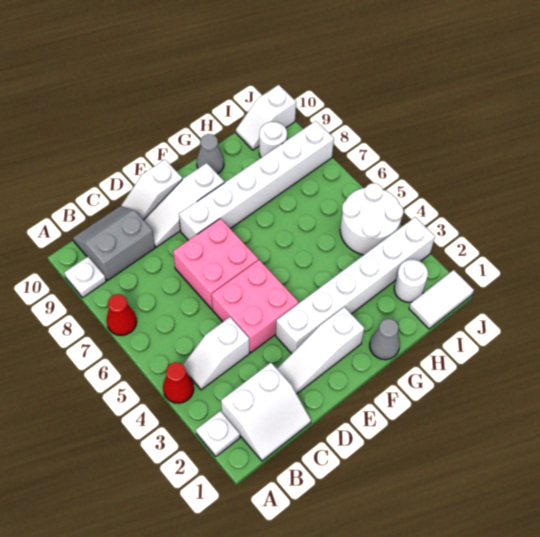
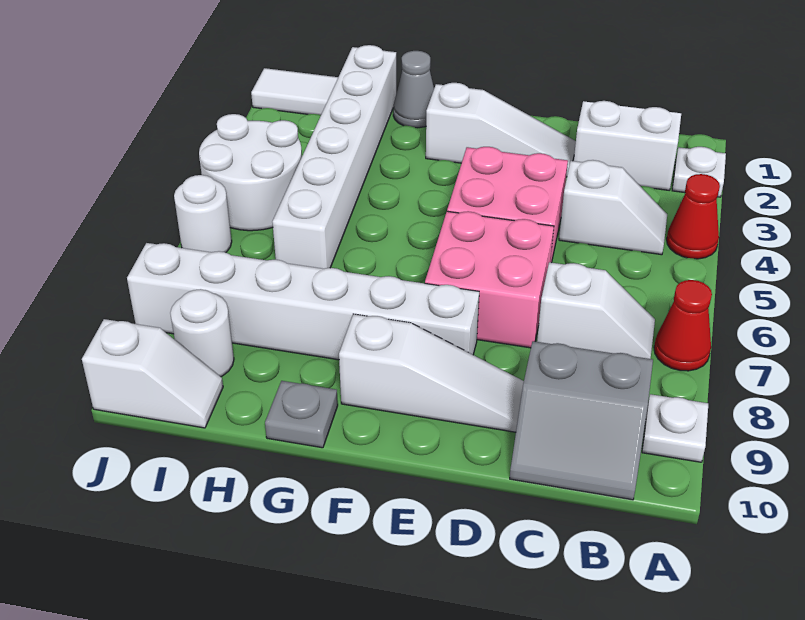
white 1x2 slope [121,160,182,220] -> white 1x2 slope moved to [537,262,655,359]
white 1x6 brick [276,217,435,354] -> white 1x6 brick turned to [272,45,396,269]
grey 1x1 cone [197,134,224,174] -> grey 1x1 plate [265,381,338,448]
white 1x1 round brick [394,259,428,302] -> white 1x1 round brick moved to [174,175,232,252]

